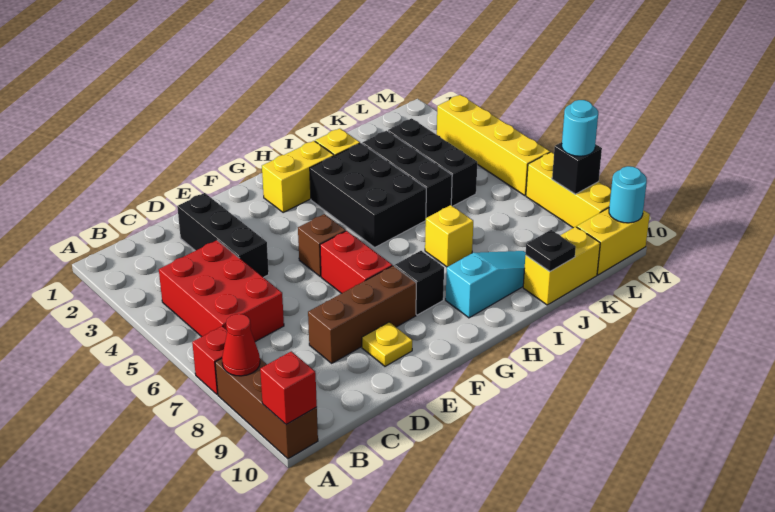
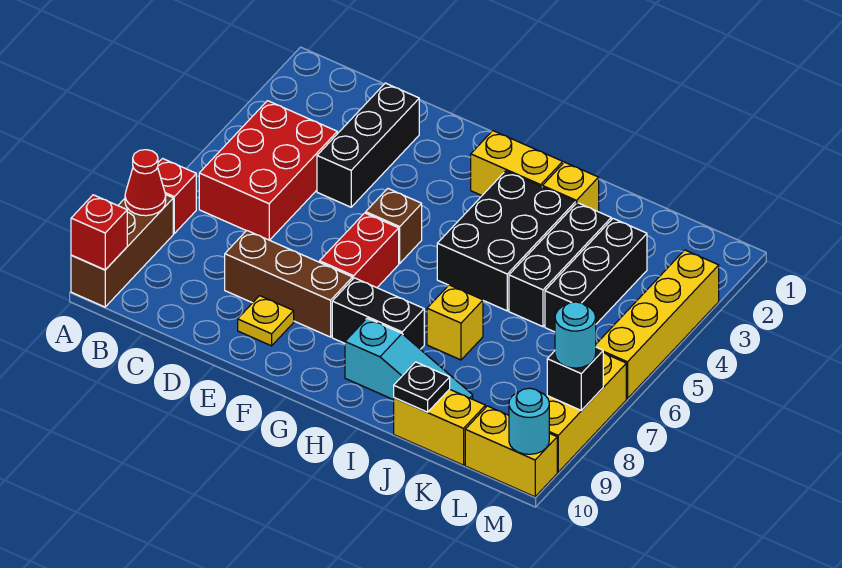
black 1x1 brick [395,251,444,315] -> black 1x2 brick [332,278,424,349]

